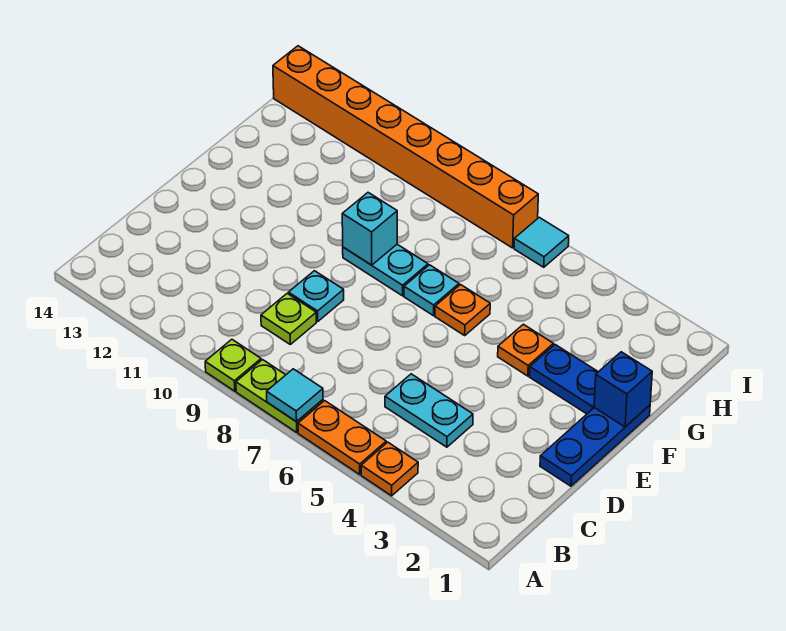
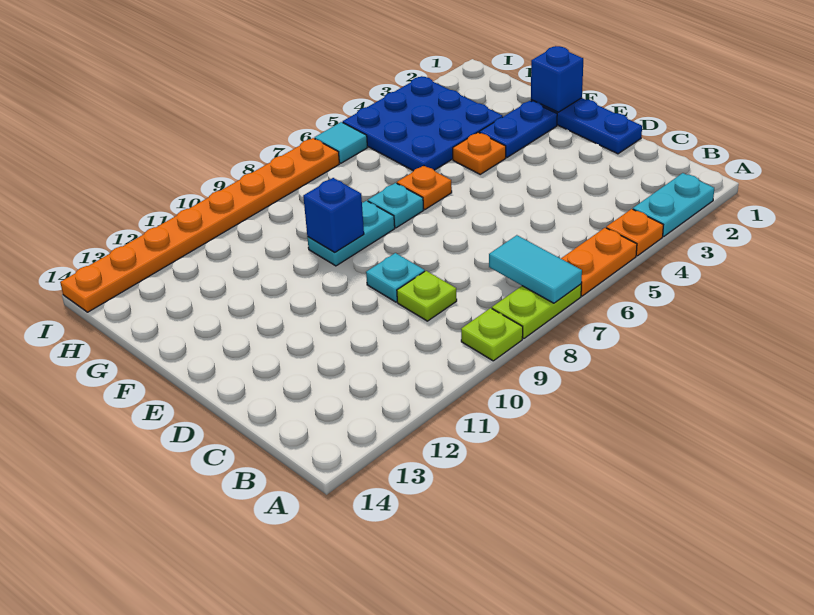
cyan 1x1 tile [267,369,323,422] -> cyan 1x2 tile [489,235,582,303]
cyan 1x2 plate [385,374,473,447] -> cyan 1x2 plate moved to [633,173,714,237]
cyan 1x1 brick [342,193,397,265] -> blue 1x1 brick [303,178,364,252]
none -> blue 3x3 plate [343,76,503,171]
orange 1x8 brick [273,46,538,248] -> orange 1x8 plate [60,138,339,312]

